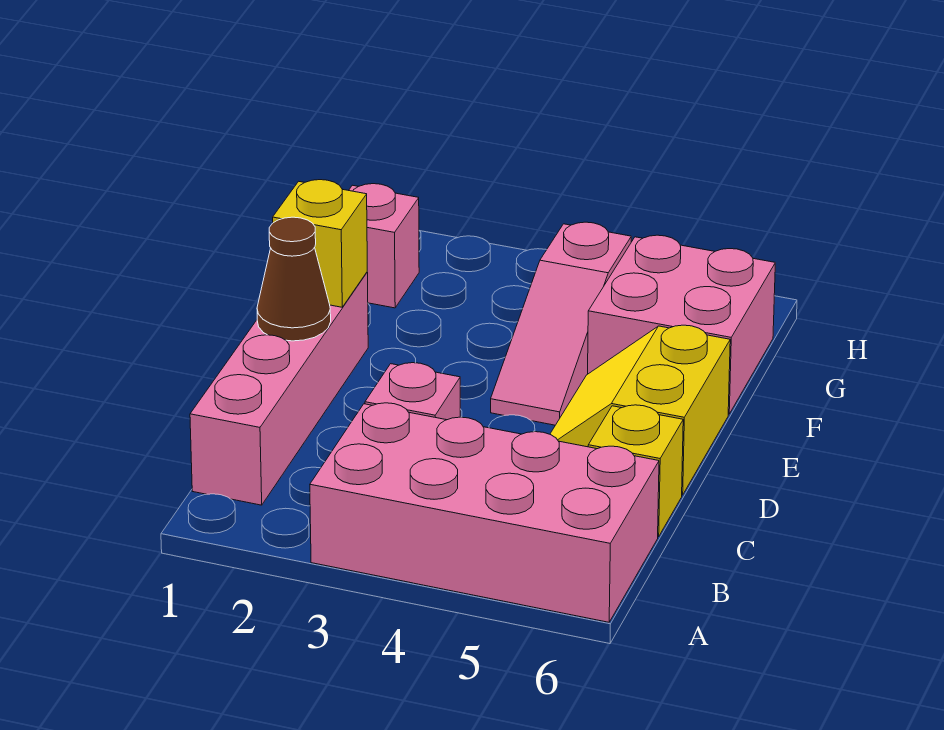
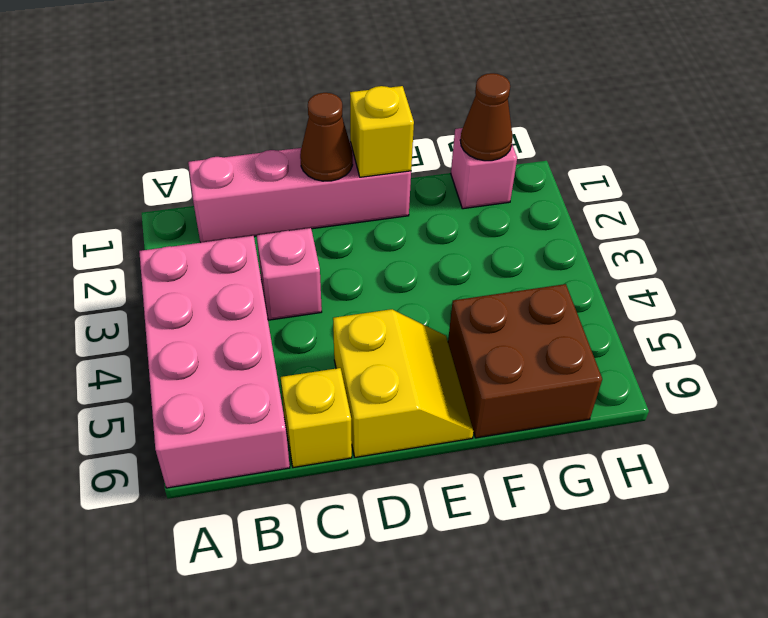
yellow 2x2 slope [550,325,730,495] -> yellow 2x2 slope turned to [333,309,474,457]
pink 1x3 slope [491,222,631,425] -> none
pink 2x2 brick [588,235,775,414] -> brown 2x2 brick [448,284,602,438]
none -> brown 1x1 cone [460,73,513,161]

